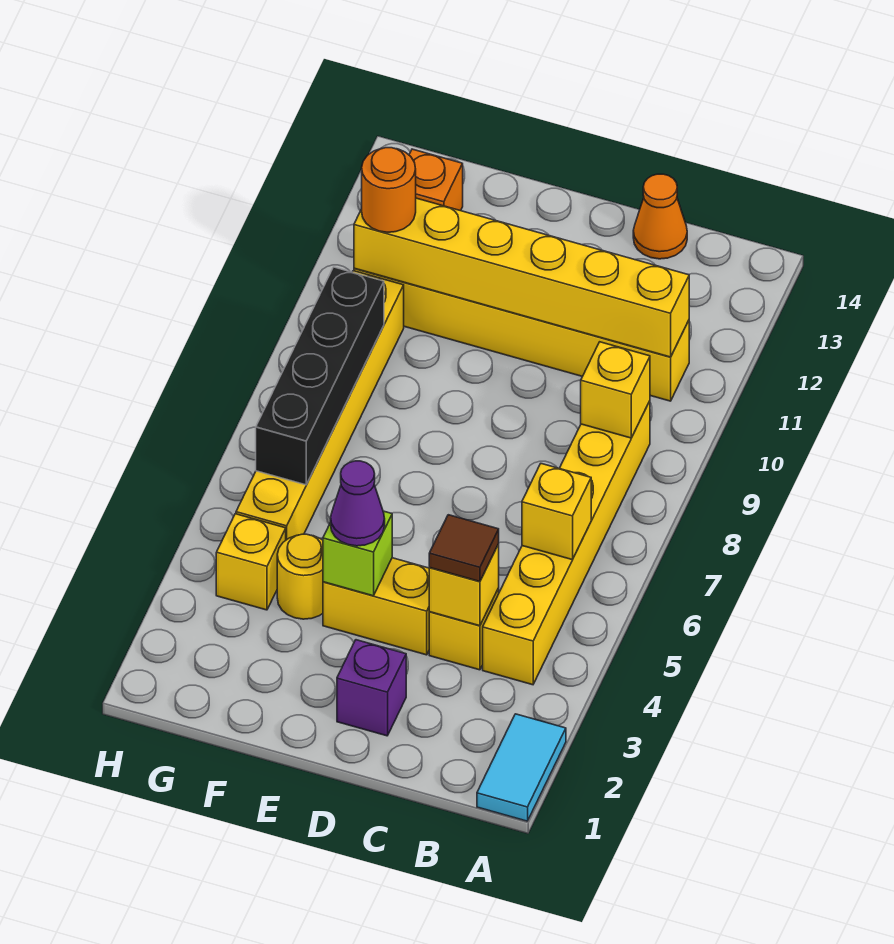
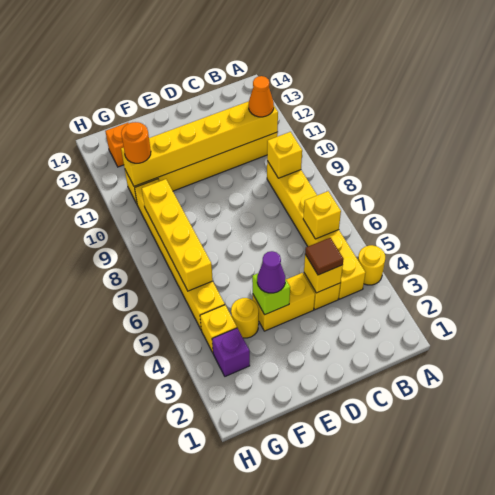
cyan 1x2 tile [477,714,566,821] -> none
none -> yellow 1x1 round brick [358,245,385,285]
orange 1x1 cone [633,174,687,259] -> orange 1x1 cone moved to [249,76,274,117]
purple 1x1 brick [337,640,406,736] -> purple 1x1 brick moved to [212,328,250,376]
black 1x4 brick [256,267,384,485] -> yellow 1x4 brick [142,179,213,291]

